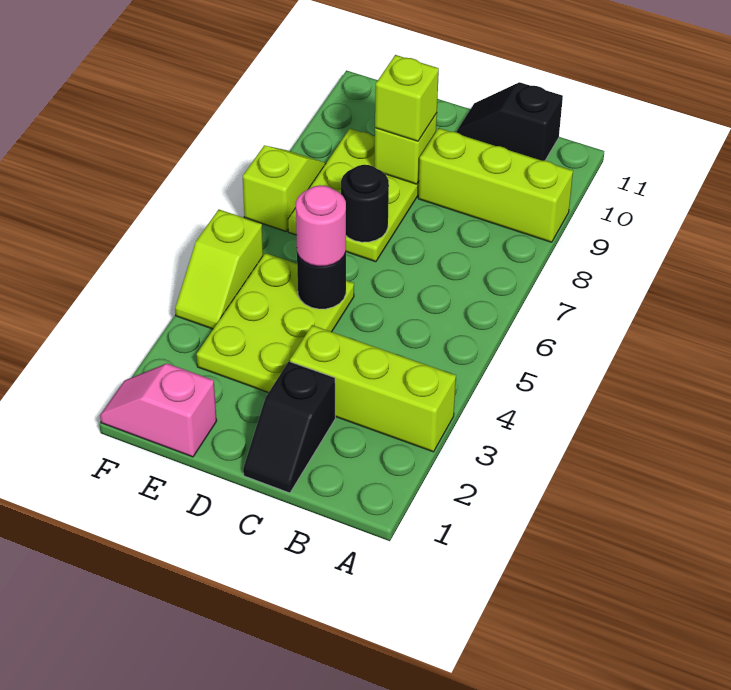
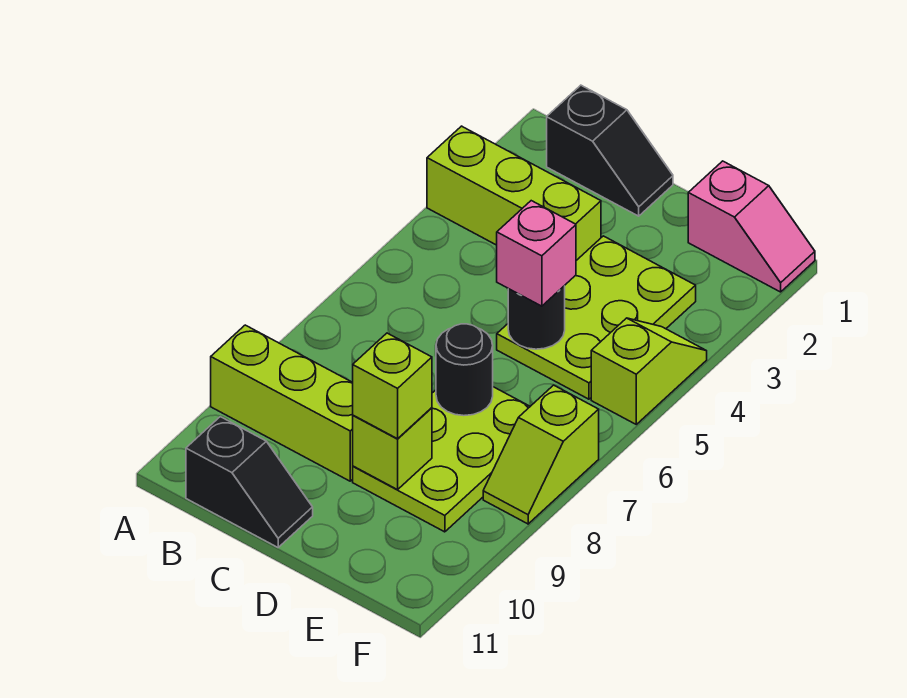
black 1x2 slope [243,362,335,493] -> black 1x2 slope turned to [547,85,673,216]
pink 1x1 round brick [296,185,346,267] -> pink 1x1 brick [497,201,576,306]

